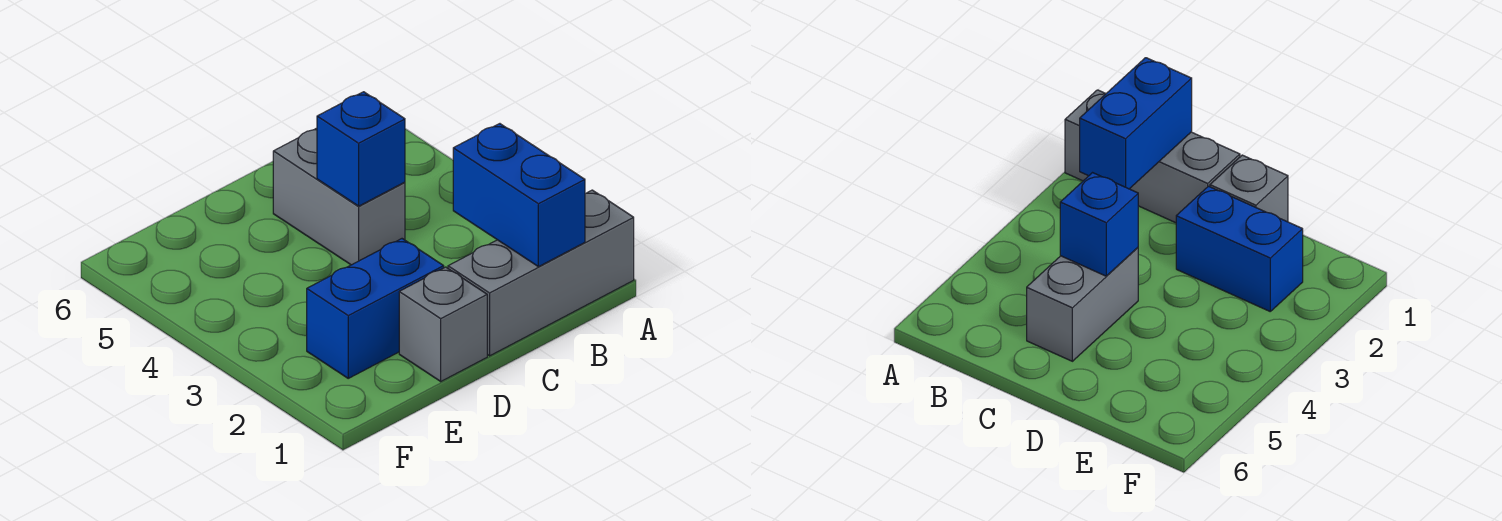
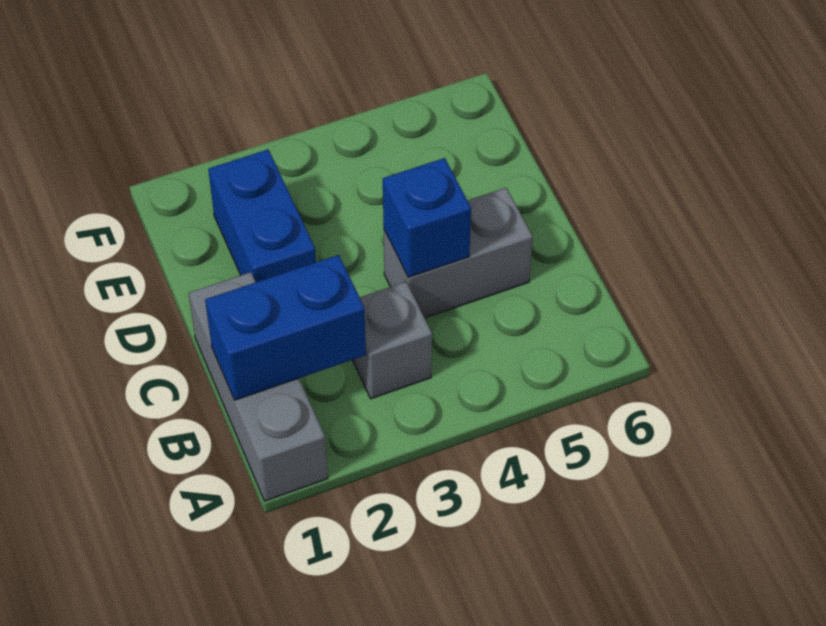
grey 1x1 brick [399,267,487,381] -> grey 1x1 brick moved to [353,282,432,399]

